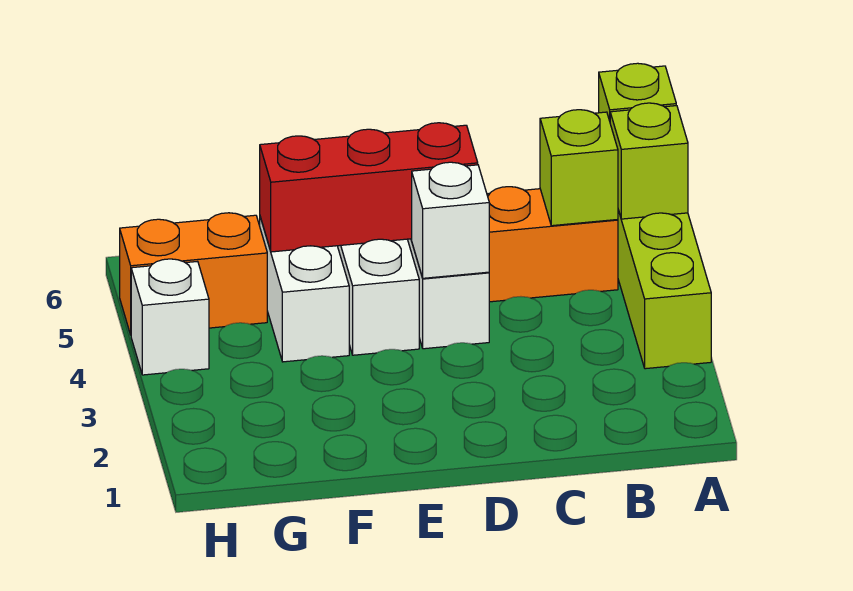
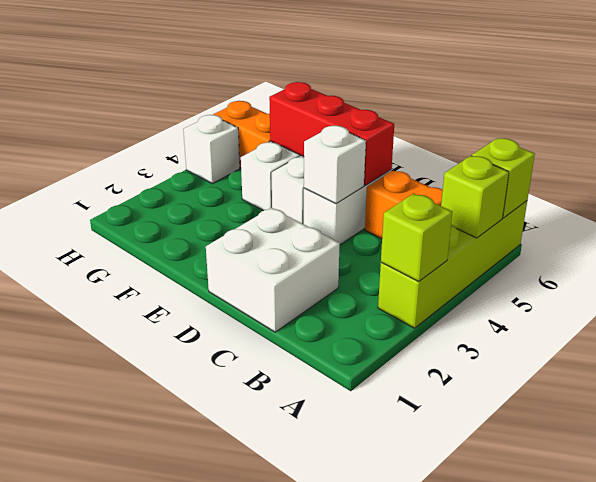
lime 1x1 brick [540,110,618,226] -> lime 1x1 brick moved to [381,194,452,281]
none -> white 2x2 brick [206,208,340,332]

